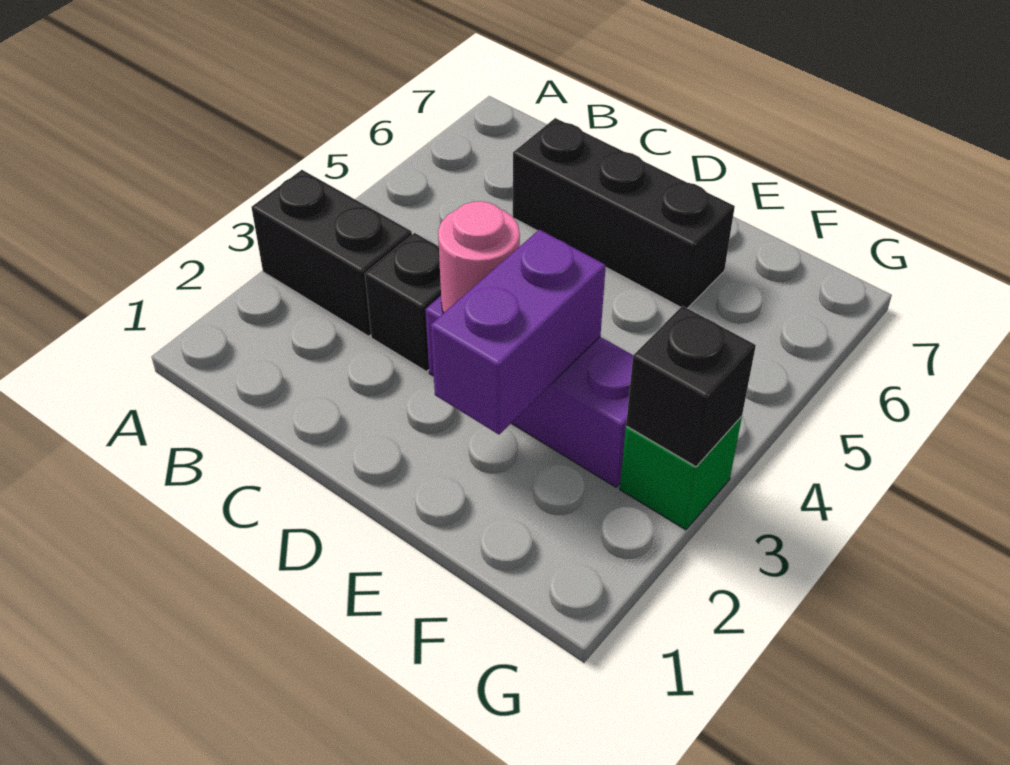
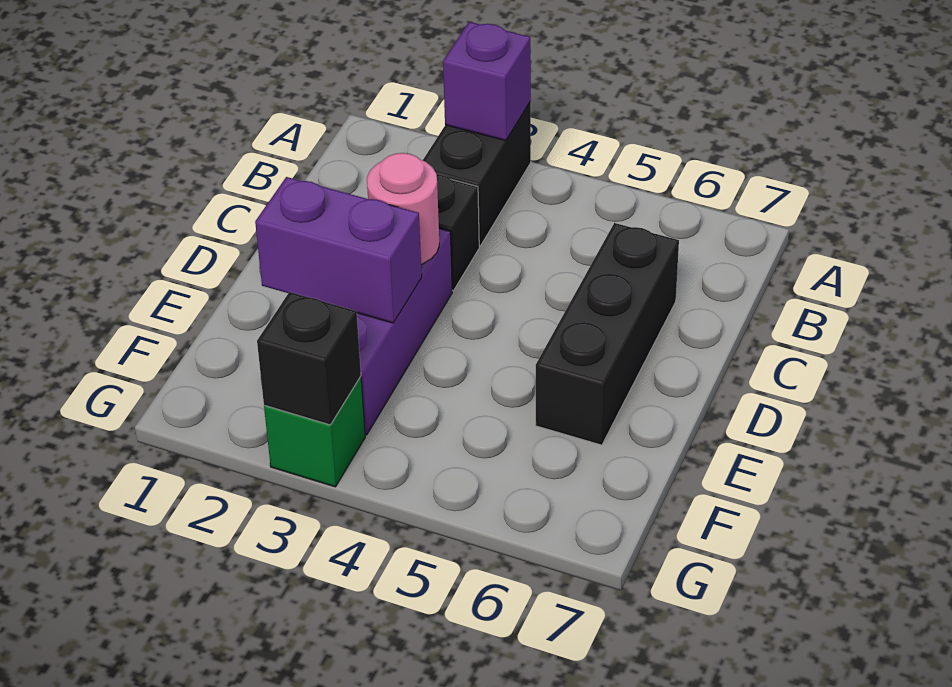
none -> purple 1x1 brick [443,22,531,141]

